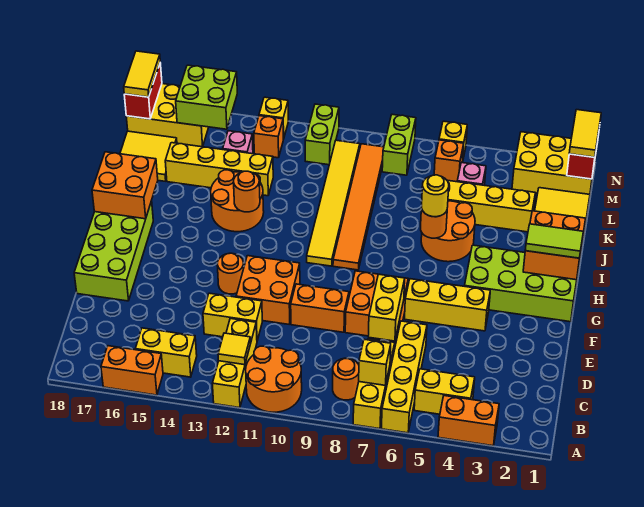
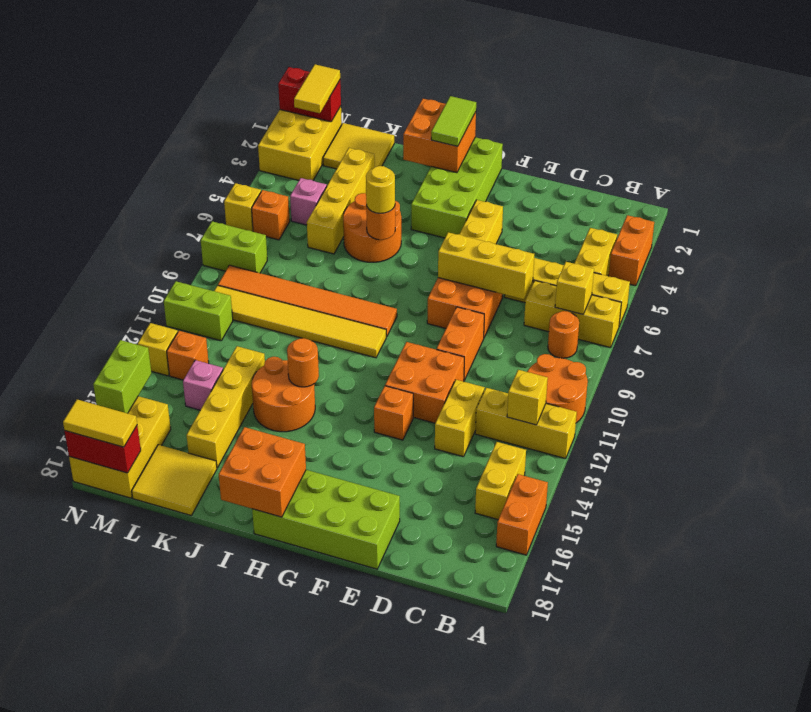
yellow 1x1 tile [218,333,251,365] -> yellow 1x1 brick [507,370,548,425]
yellow 1x2 brick [368,274,405,341] -> yellow 1x3 brick [438,232,534,299]
orange 1x1 round brick [217,253,244,294] -> orange 1x1 brick [374,386,413,440]
yellow 1x2 tile [569,110,601,158] -> yellow 1x2 tile turned to [294,64,340,113]
lime 2x2 brick [176,65,237,129] -> lime 1x2 brick [93,340,151,413]

